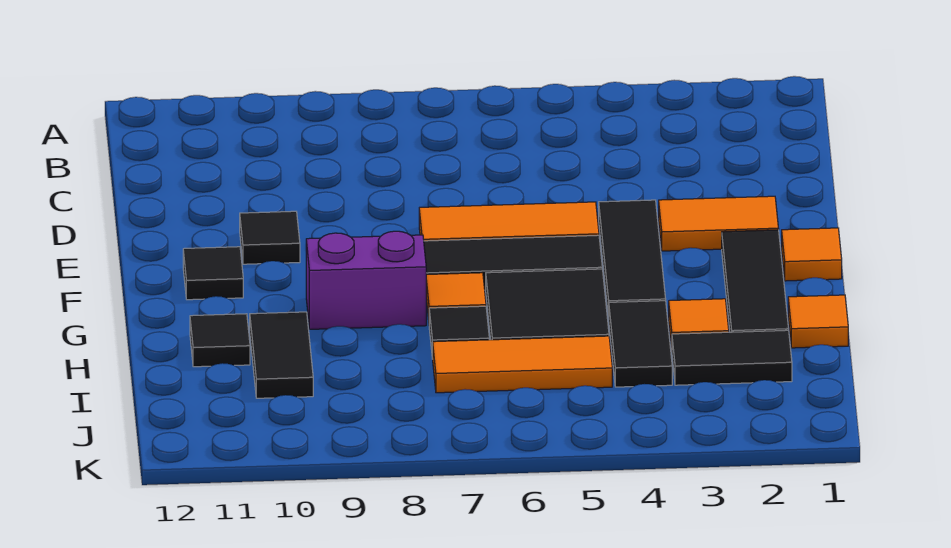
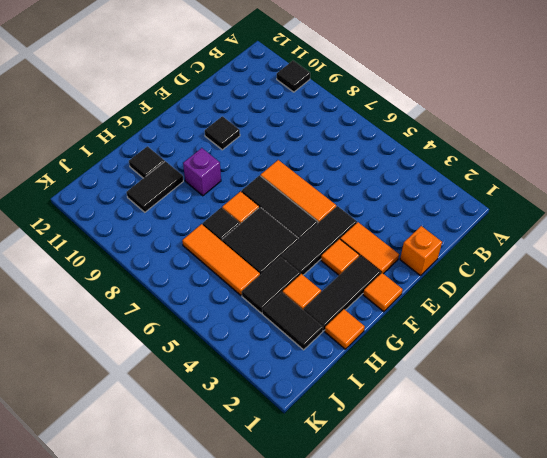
none -> orange 1x1 brick [400,226,442,276]
none -> orange 1x1 tile [321,239,359,275]
black 1x1 tile [183,247,243,300] -> black 1x1 tile moved to [277,61,310,92]
purple 1x2 brick [306,231,426,329] -> purple 1x1 brick [183,148,221,196]

